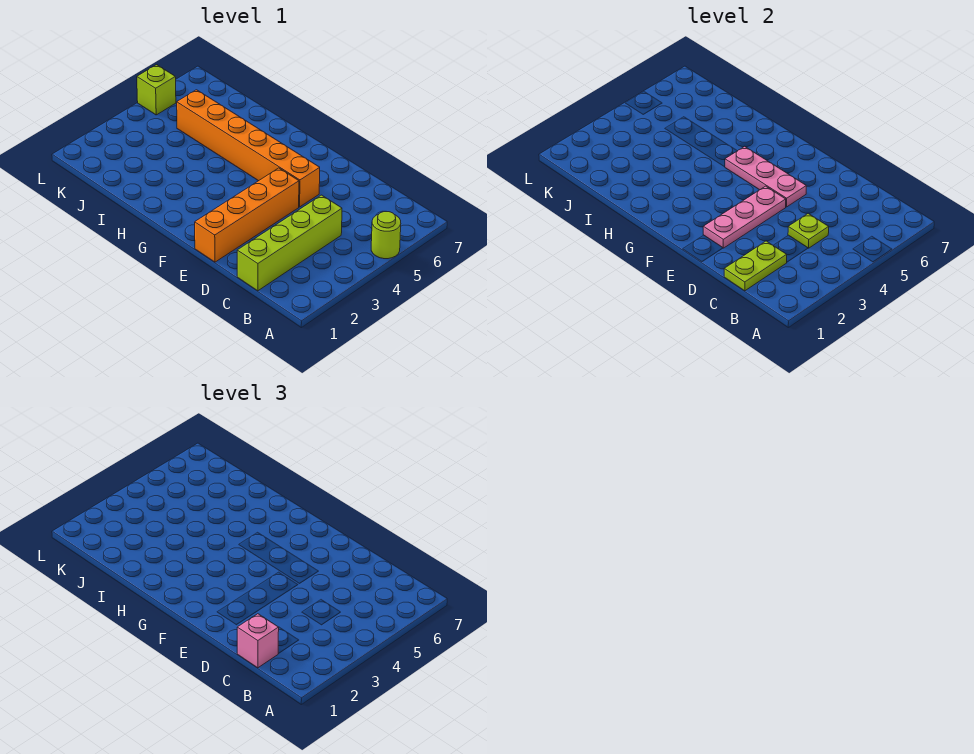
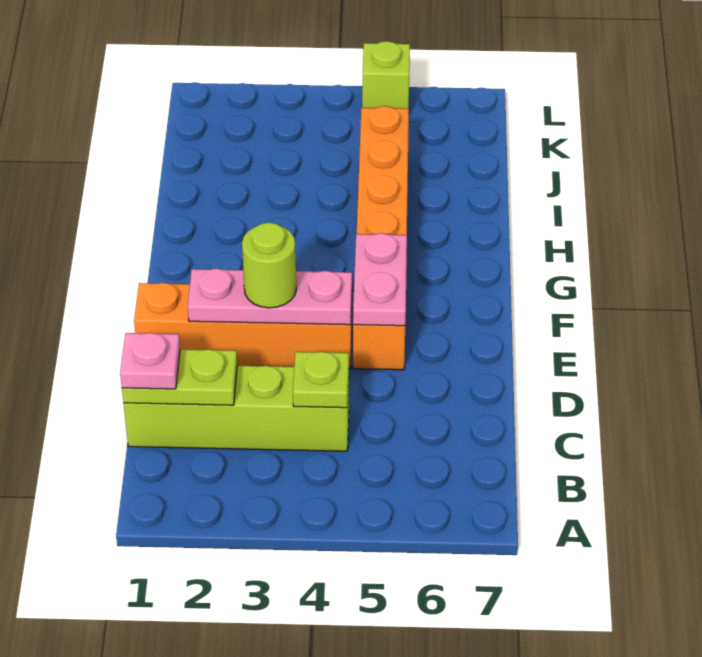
lime 1x1 round brick [371,212,401,259] -> lime 1x1 round brick moved to [242,223,296,308]
pink 1x1 brick [237,614,279,668] -> pink 1x1 plate [120,333,180,389]
pink 1x3 plate [725,146,806,207] -> pink 1x2 plate [353,233,407,326]

